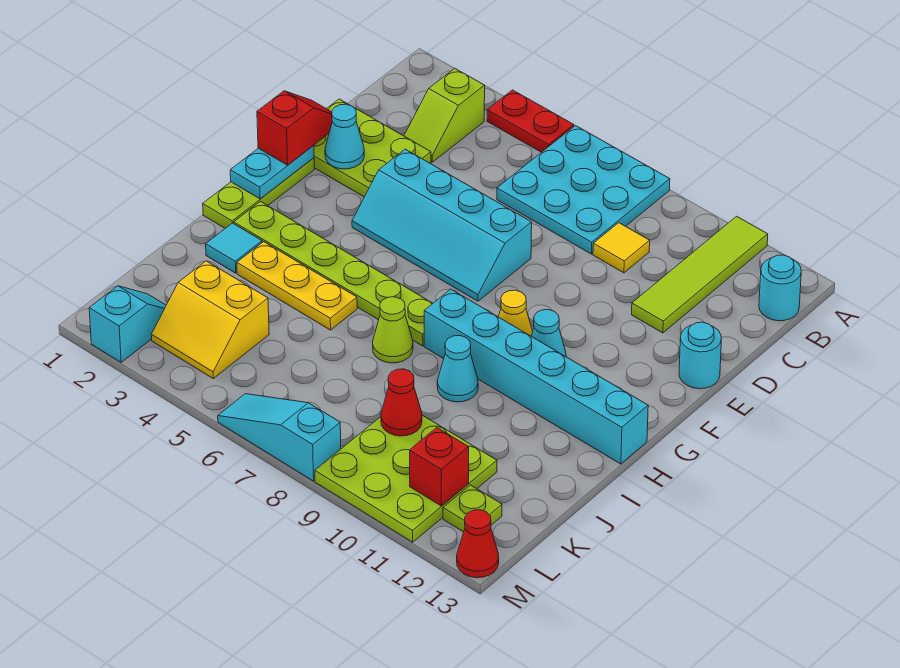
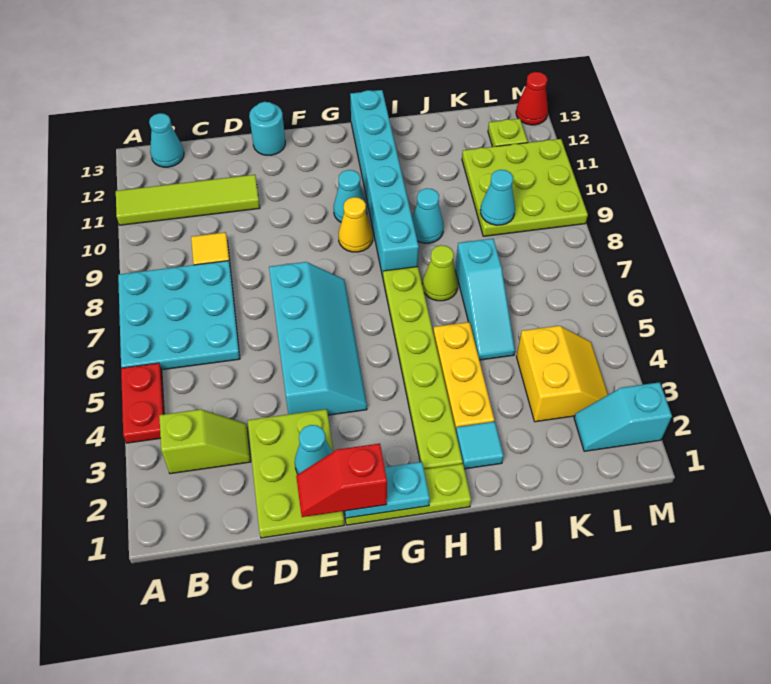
cyan 1x1 round brick [759,255,801,321] -> cyan 1x1 cone [149,113,184,167]
red 1x1 cone [381,369,422,436] -> cyan 1x1 cone [480,170,515,225]
red 1x1 brick [410,428,469,506] -> none
cyan 1x3 slope [218,394,341,481] -> cyan 1x3 slope moved to [455,239,515,360]

